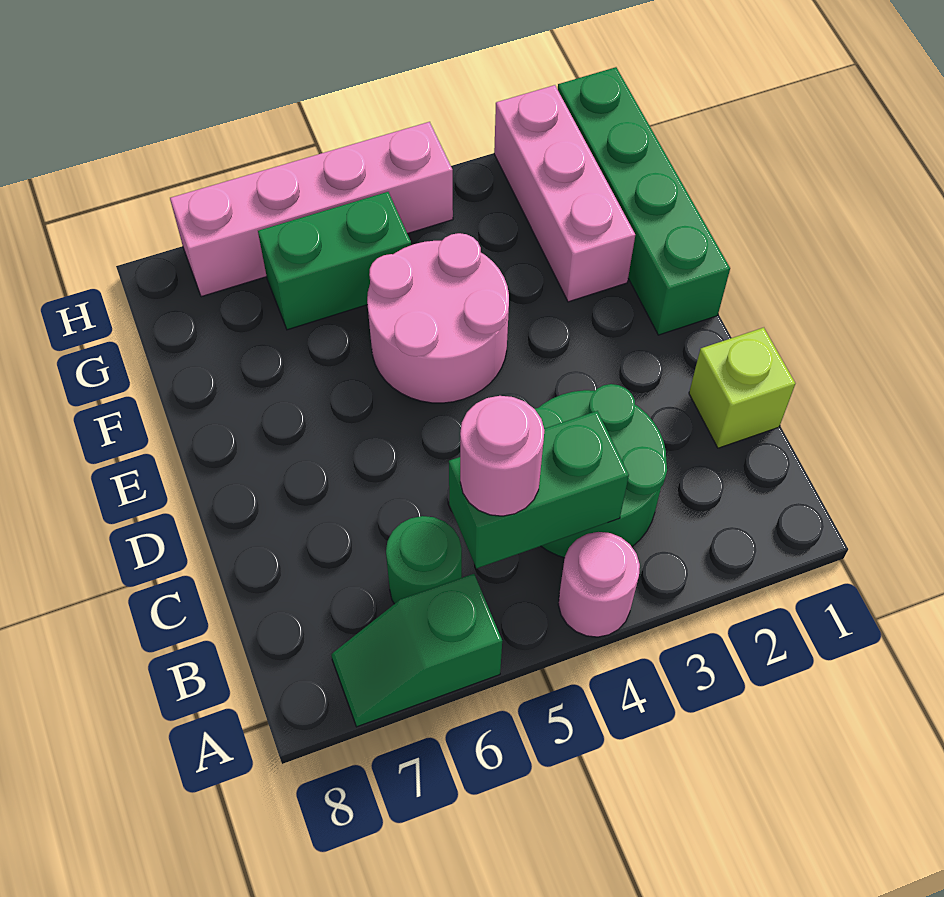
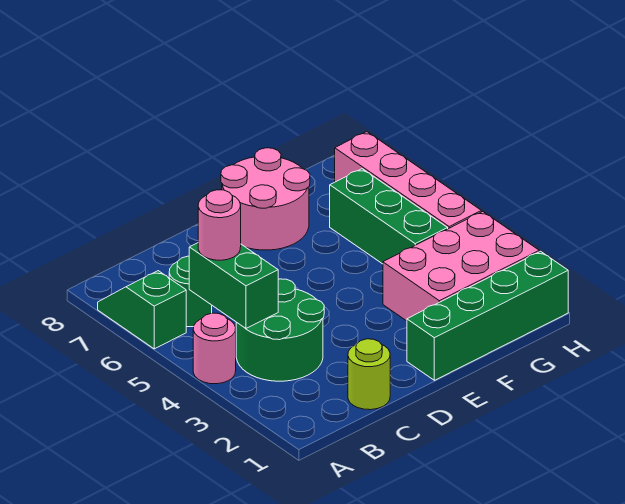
lime 1x1 brick [689,328,795,448] -> lime 1x1 round brick [348,339,390,410]
pink 2x2 round brick [367,233,509,403] -> pink 2x2 round brick moved to [221,148,310,250]
pink 1x3 brick [494,85,635,302] -> pink 2x3 brick [383,212,539,321]
green 1x2 brick [258,192,411,330] -> green 1x3 brick [330,169,448,264]

